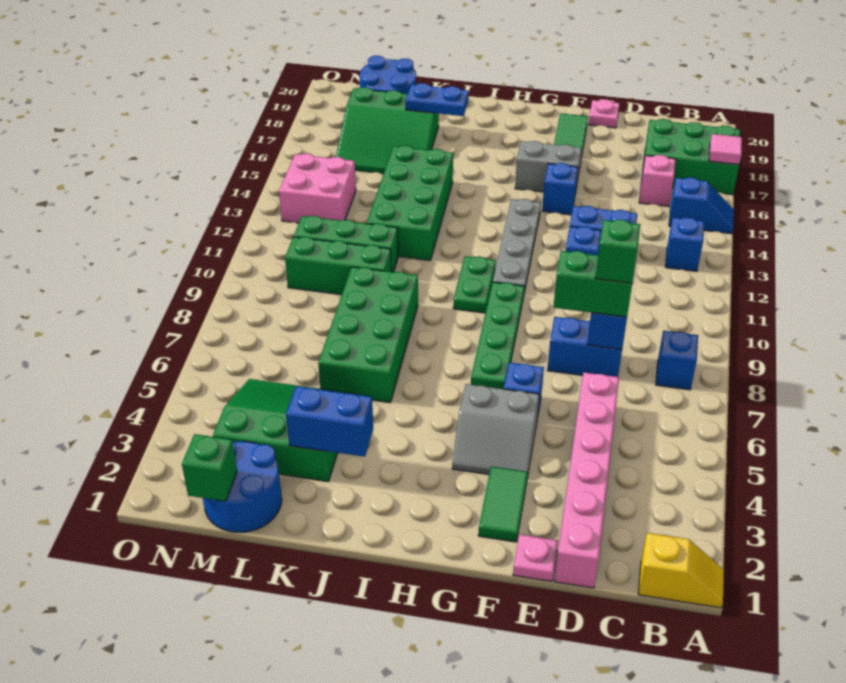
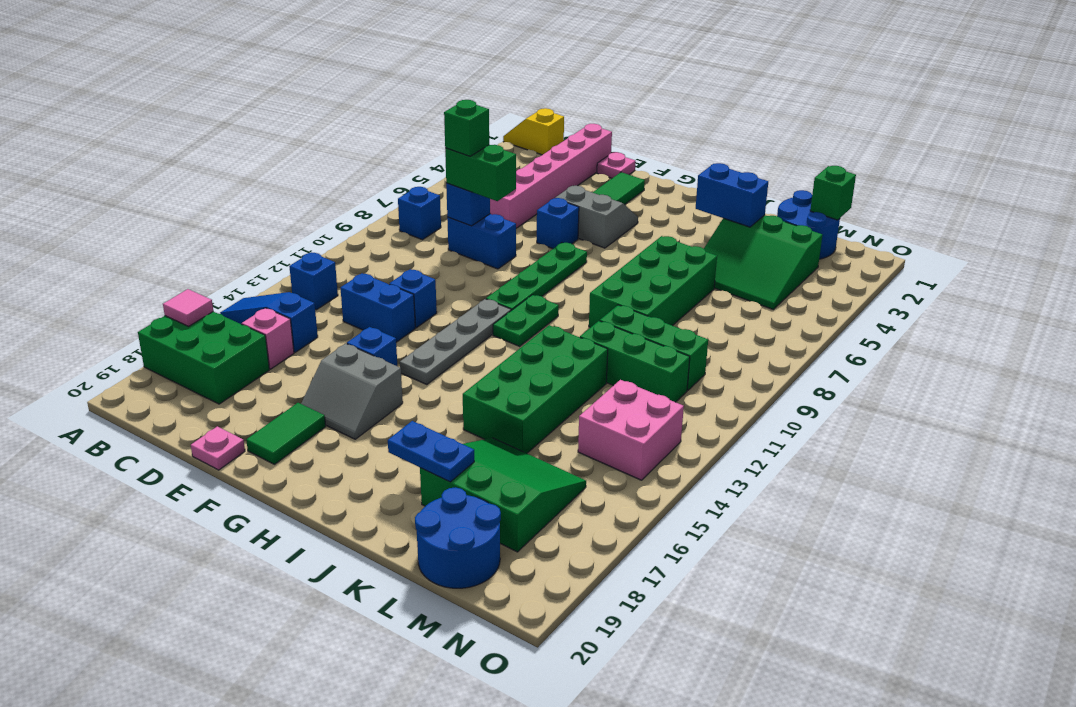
blue 1x2 slope [669,177,734,234] -> blue 1x3 slope [220,292,318,352]

